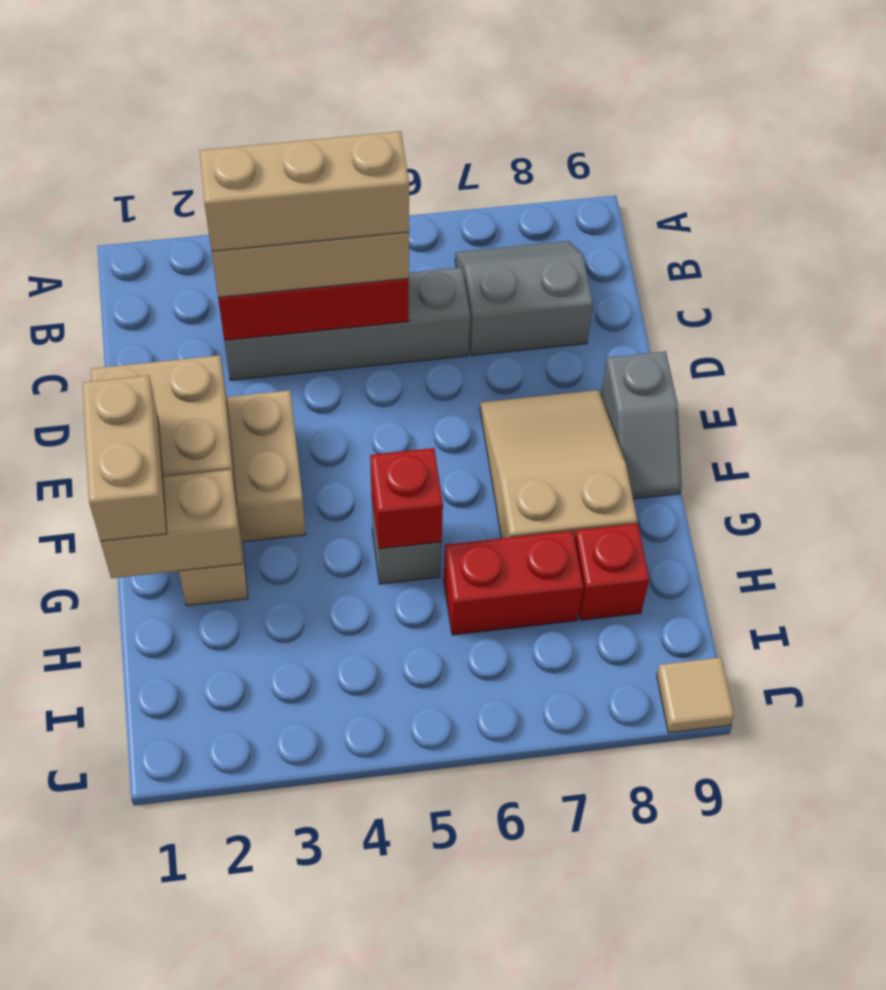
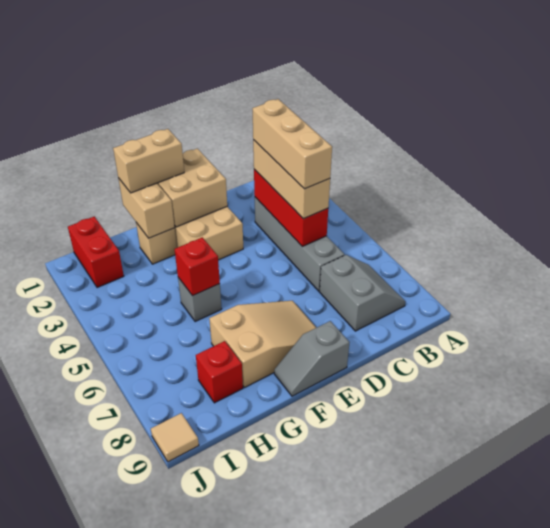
red 1x2 brick [444,531,583,635] -> red 1x2 brick moved to [68,217,124,288]

